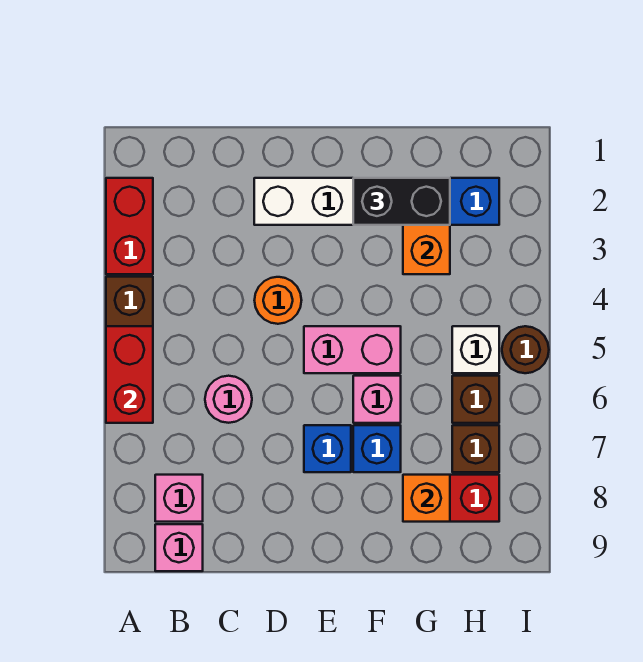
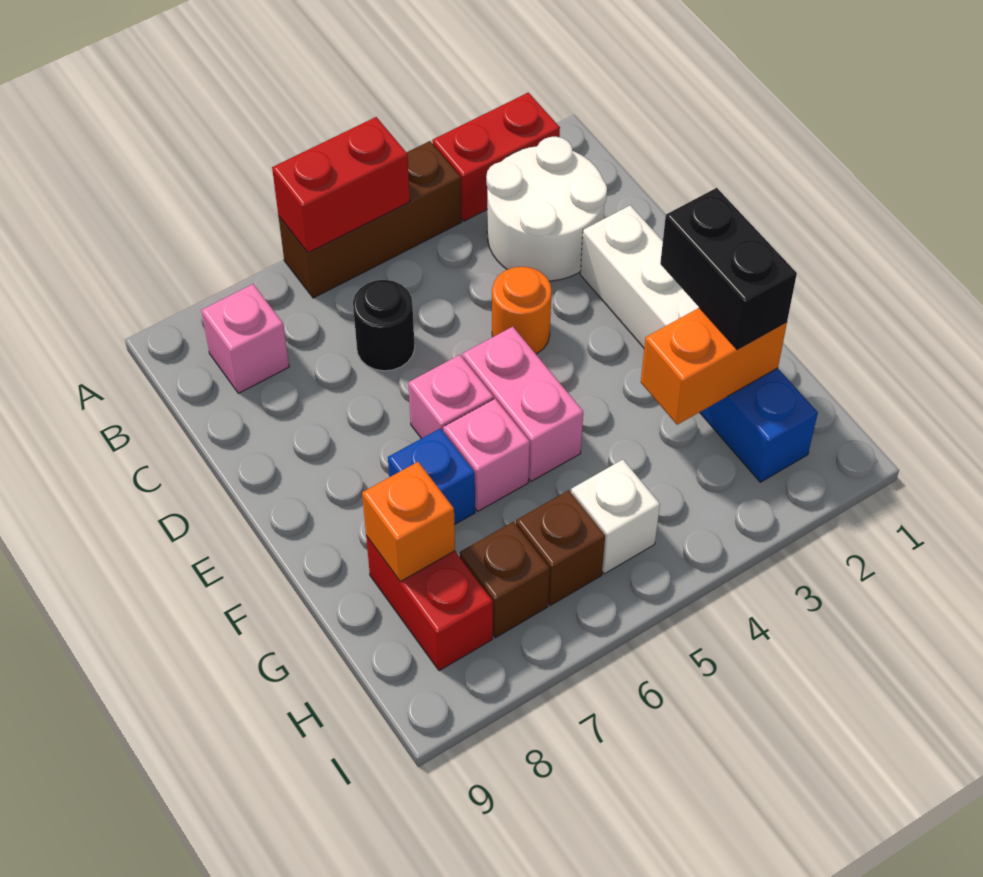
none -> white 2x2 round brick [486,137,607,281]
pink 1x1 brick [155,524,203,571] -> pink 1x1 brick moved to [408,355,493,439]
pink 1x1 round brick [205,376,252,423] -> black 1x1 round brick [353,280,415,371]
blue 1x1 brick [304,425,351,472] -> none
brown 1x1 round brick [502,326,549,373] -> none

